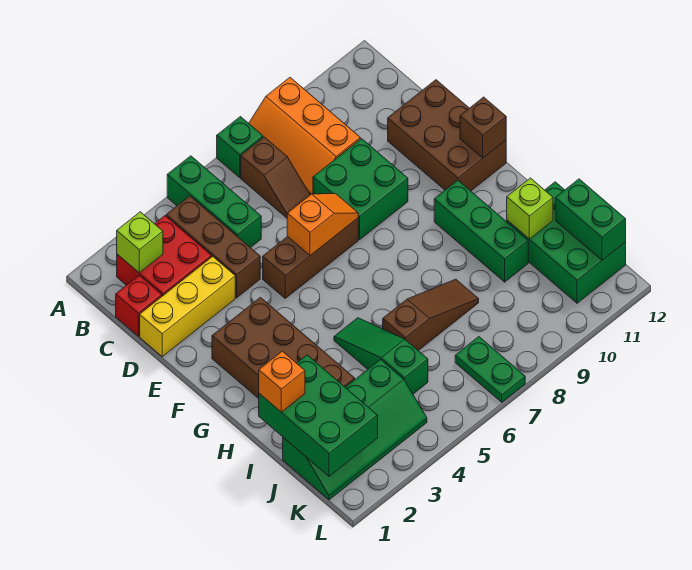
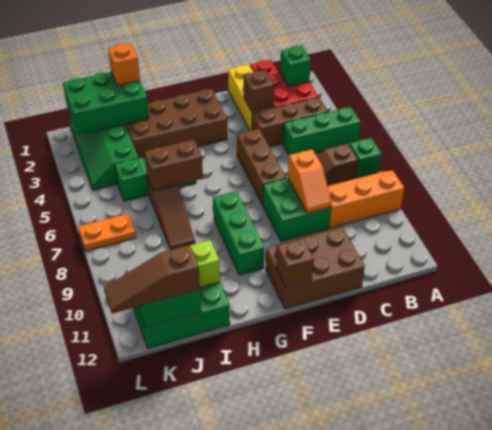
lime 1x1 brick [117,212,163,273] -> green 1x1 brick [280,46,311,86]
none -> brown 1x1 brick [244,70,274,112]
orange 1x2 slope [287,194,358,255] -> orange 1x2 slope moved to [288,149,331,213]
green 1x3 brick [434,180,528,282] -> green 1x3 brick turned to [213,191,264,275]
none -> brown 1x2 brick [144,140,203,191]
none -> brown 1x3 slope [104,245,200,314]
green 1x2 plate [455,337,525,402] -> orange 1x2 plate [78,214,136,251]

